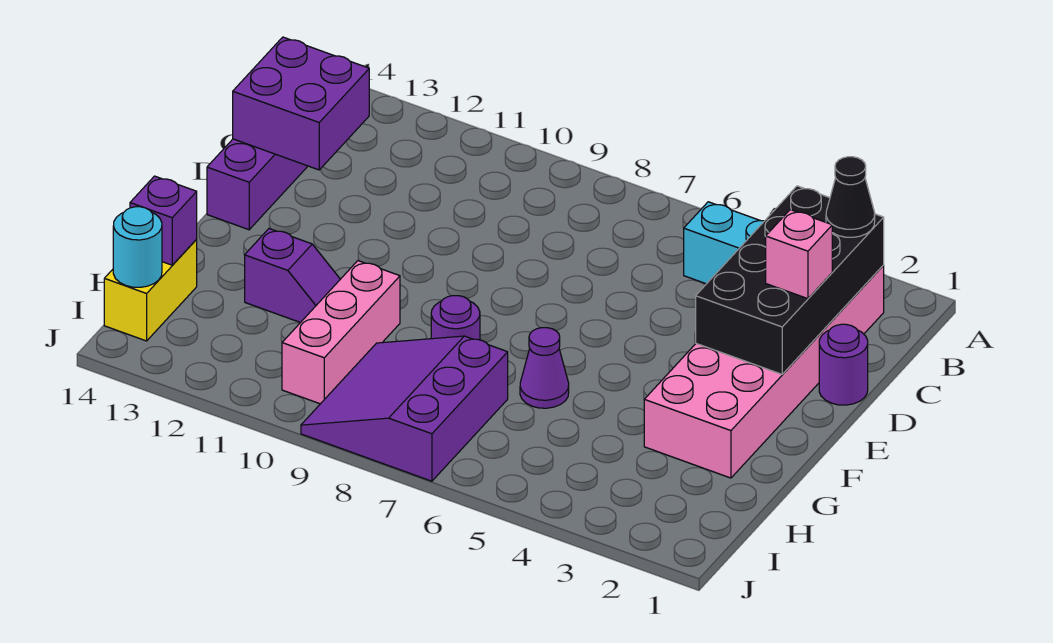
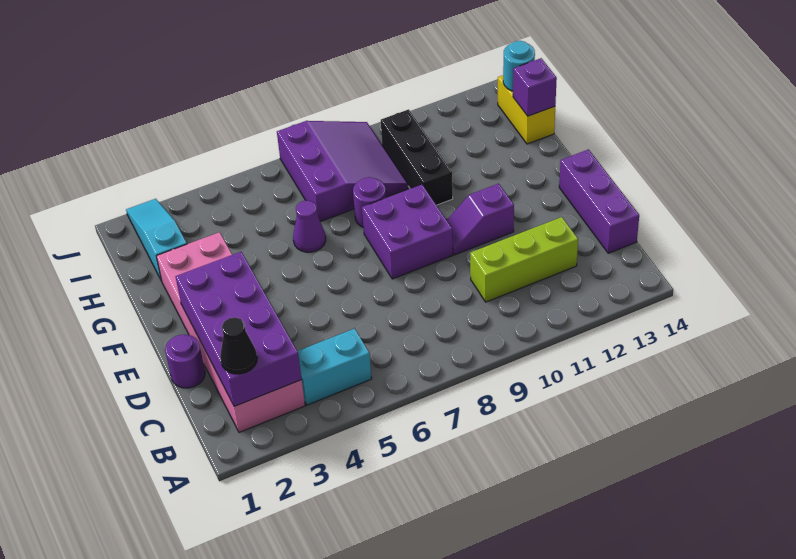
black 2x4 brick [696,186,884,374] -> purple 2x4 brick [175,252,302,406]
none -> lime 1x3 brick [470,217,578,302]
purple 2x2 brick [233,37,369,170] -> purple 2x2 brick moved to [362,185,453,279]
pink 1x1 brick [766,210,832,299] -> none
pink 1x3 brick [282,261,400,404] -> black 1x3 brick [381,109,453,205]
purple 1x2 slope [245,229,340,323] -> purple 1x2 slope moved to [447,184,514,255]
none -> cyan 1x3 slope [126,199,187,281]

